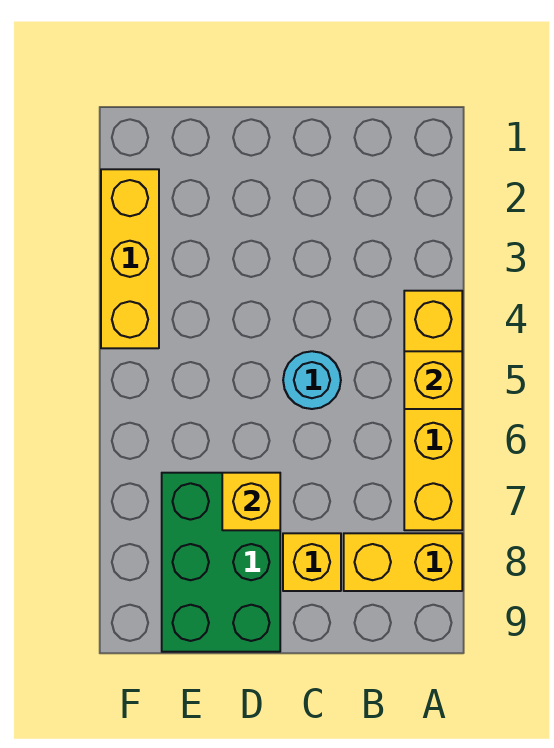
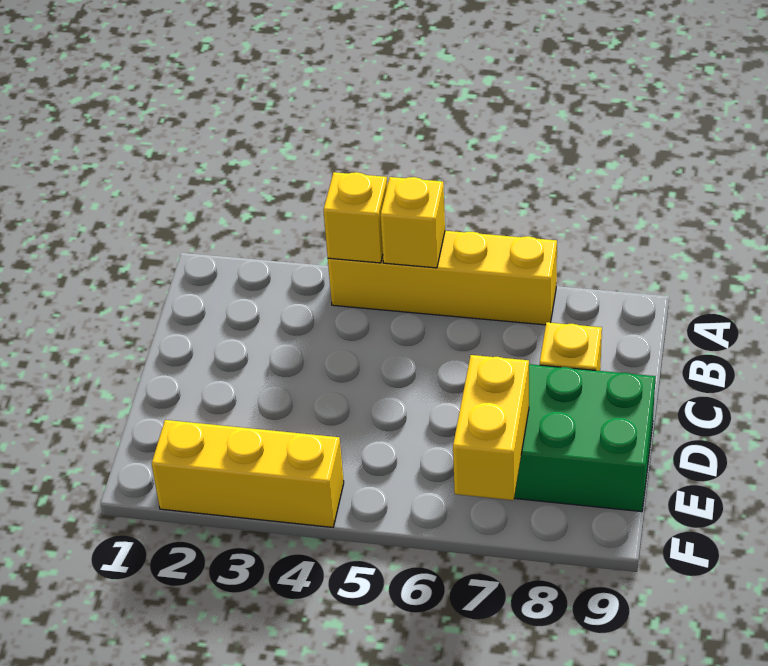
yellow 1x2 brick [344,533,462,591] -> yellow 1x2 brick moved to [453,355,529,500]
cyan 1x1 round brick [283,351,341,409] -> none
yellow 1x1 brick [222,473,280,530] -> yellow 1x1 brick moved to [323,172,387,263]

